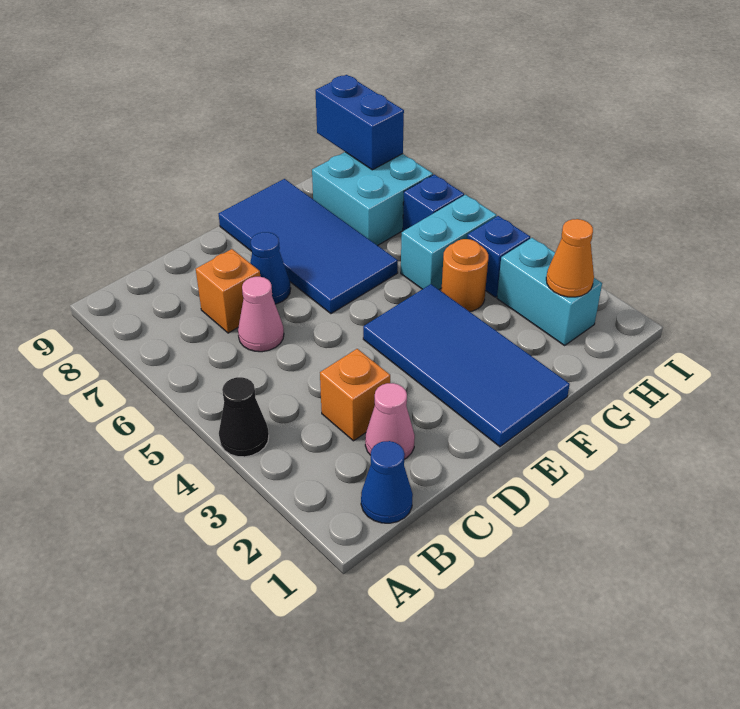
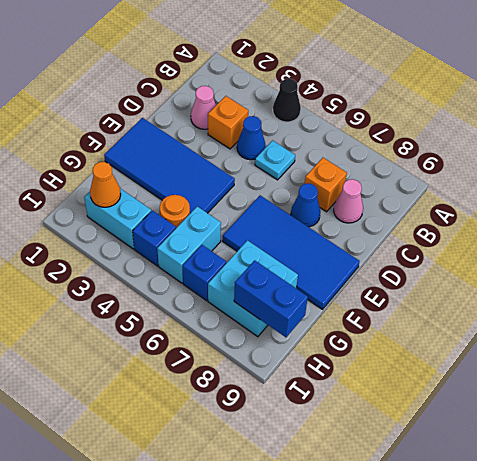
blue 1x1 cone [361,441,413,523] -> blue 1x1 cone moved to [237,116,265,160]
none -> cyan 1x1 plate [255,140,295,180]
pink 1x1 cone [238,277,284,352] -> pink 1x1 cone moved to [334,179,363,223]

